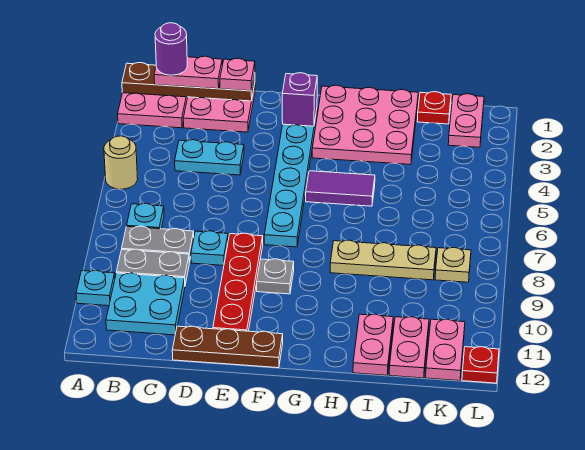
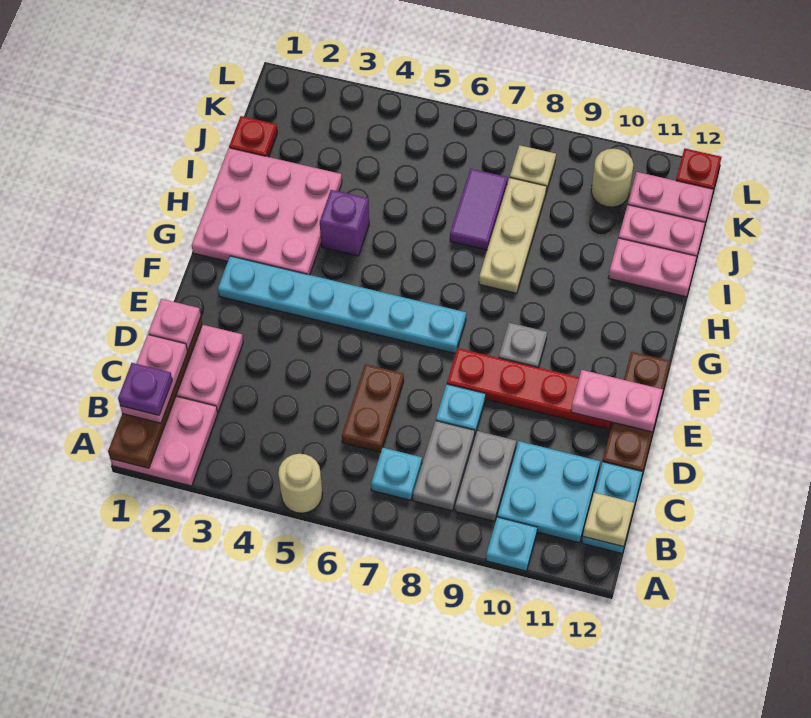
purple 1x1 round brick [155,23,187,75] -> purple 1x1 plate [118,363,172,415]
none -> tan 1x1 plate [583,493,635,547]
cyan 1x2 plate [175,140,244,175] -> cyan 1x2 plate moved to [582,462,643,553]
none -> brown 1x2 plate [342,364,404,452]
purple 1x1 brick [282,73,317,126] -> purple 1x1 brick moved to [320,190,369,256]
purple 1x2 tile [306,171,375,206] -> purple 1x2 tile moved to [450,169,507,250]
pink 1x2 plate [448,94,484,147] -> pink 1x2 plate moved to [571,370,663,432]
none -> tan 1x1 round brick [591,149,633,207]

